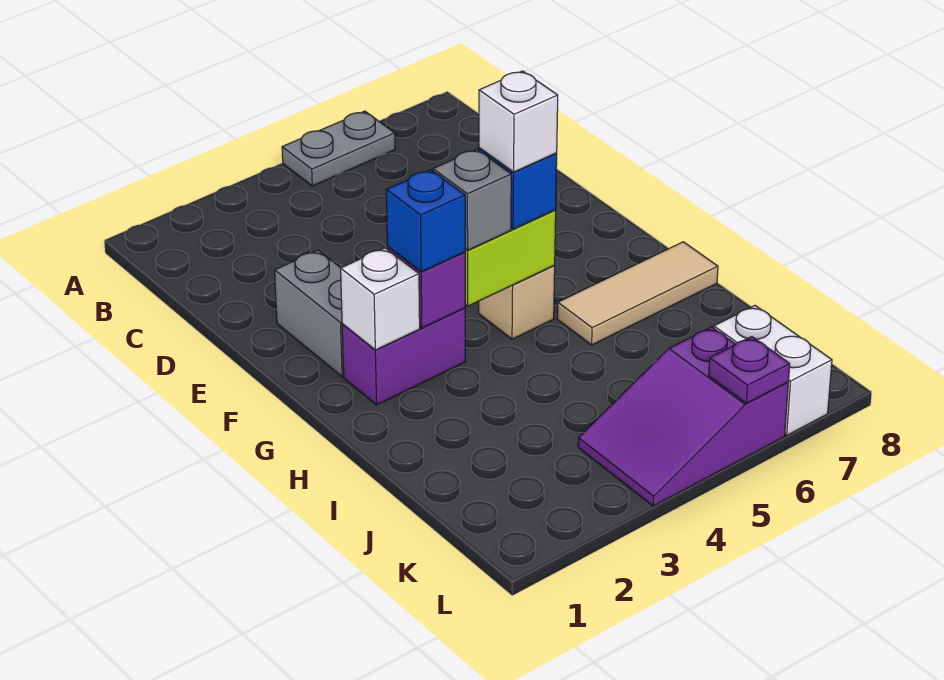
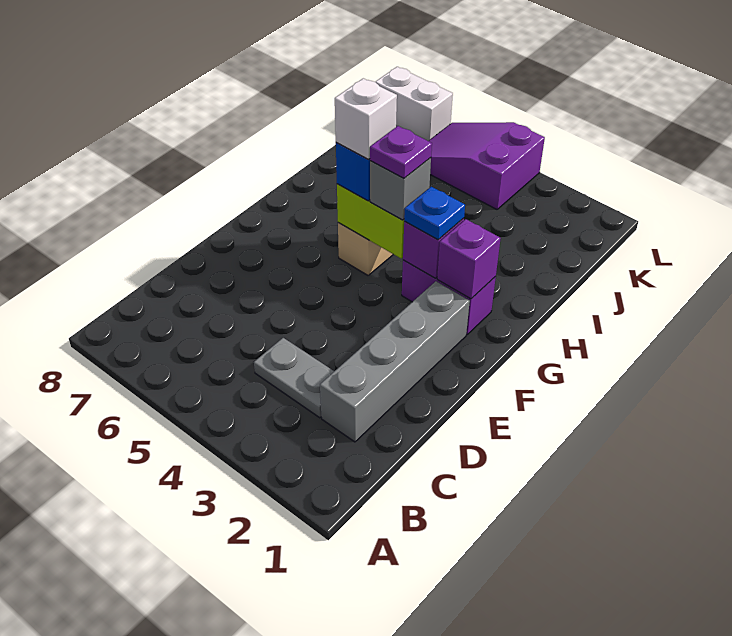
grey 1x2 plate [282,111,395,186] -> grey 1x2 plate moved to [254,338,334,418]
grey 1x2 brick [275,250,344,377] -> grey 1x4 brick [320,281,470,442]
white 1x1 brick [341,248,420,350] -> purple 1x1 brick [437,219,501,299]
blue 1x1 brick [386,170,465,272] -> blue 1x1 plate [404,187,465,240]
tan 1x3 tile [557,242,718,345] -> none
purple 2x3 slope [578,327,788,506] -> purple 2x3 slope turned to [429,122,545,209]
white 1x2 brick [714,306,832,435] -> white 1x2 brick turned to [376,67,453,141]
purple 1x1 plate [709,337,790,403] -> purple 1x1 plate moved to [370,126,432,178]

